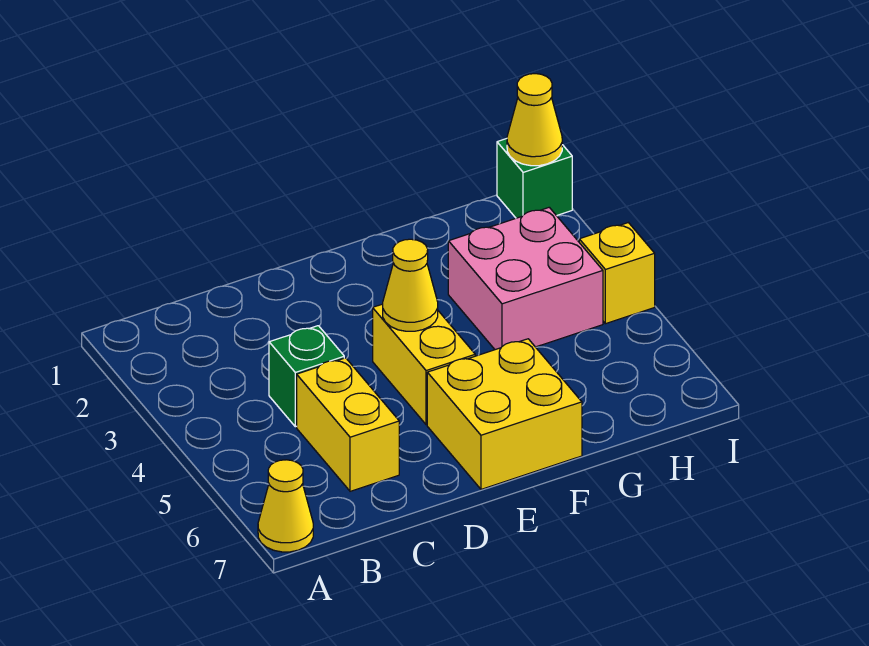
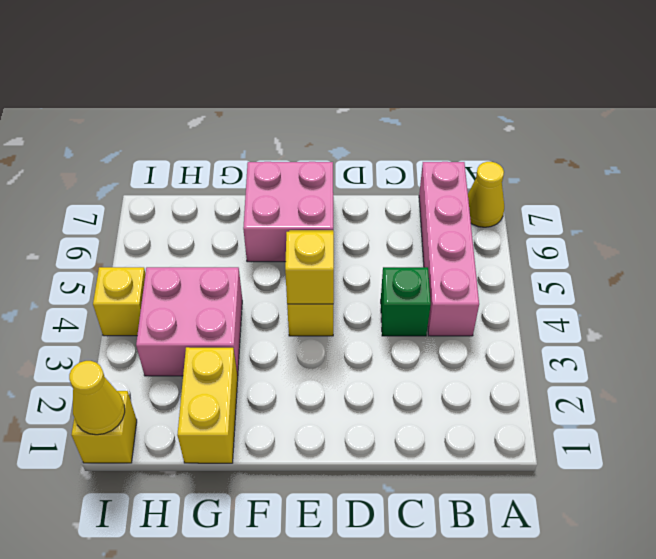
none -> pink 1x4 brick [419,162,479,336]
yellow 1x2 brick [297,358,399,491] -> yellow 1x2 brick moved to [177,347,238,463]
yellow 1x1 cone [383,239,438,331] -> yellow 1x1 brick [285,232,334,304]
yellow 2x2 brick [427,339,582,489] -> pink 2x2 brick [243,162,333,262]
green 1x1 brick [497,139,572,218] -> yellow 1x1 brick [71,391,137,463]

